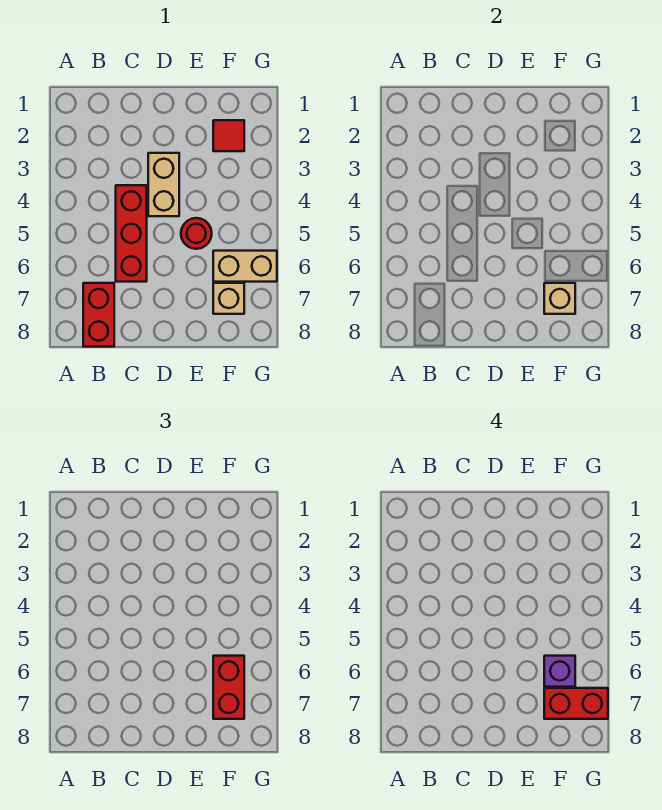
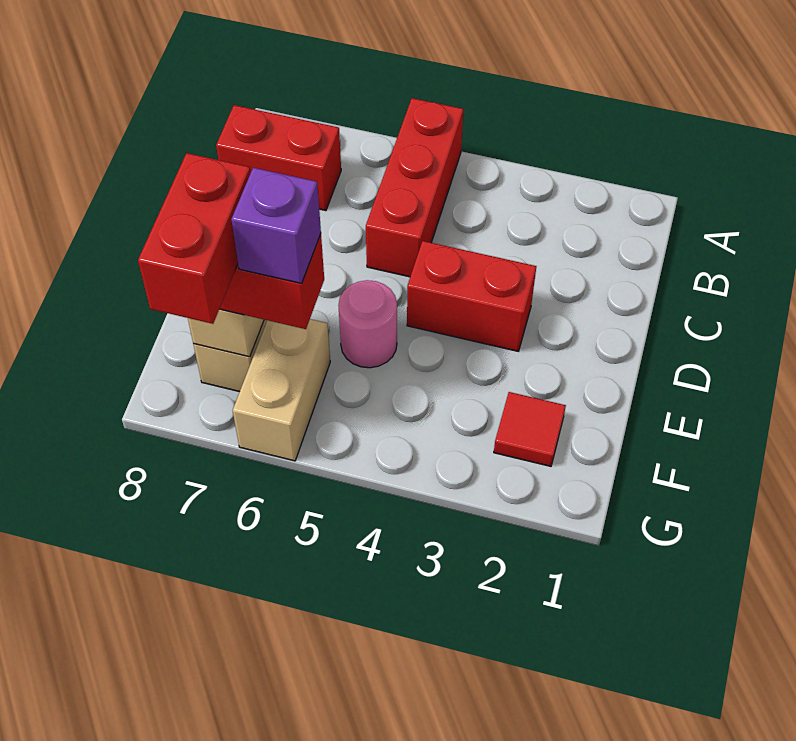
red 1x3 brick [116,185,147,282] -> red 1x3 brick turned to [366,98,463,277]
tan 1x2 brick [148,153,179,216] -> red 1x2 brick [407,241,536,351]
red 1x1 round brick [181,218,212,249] -> pink 1x1 round brick [338,280,397,368]

